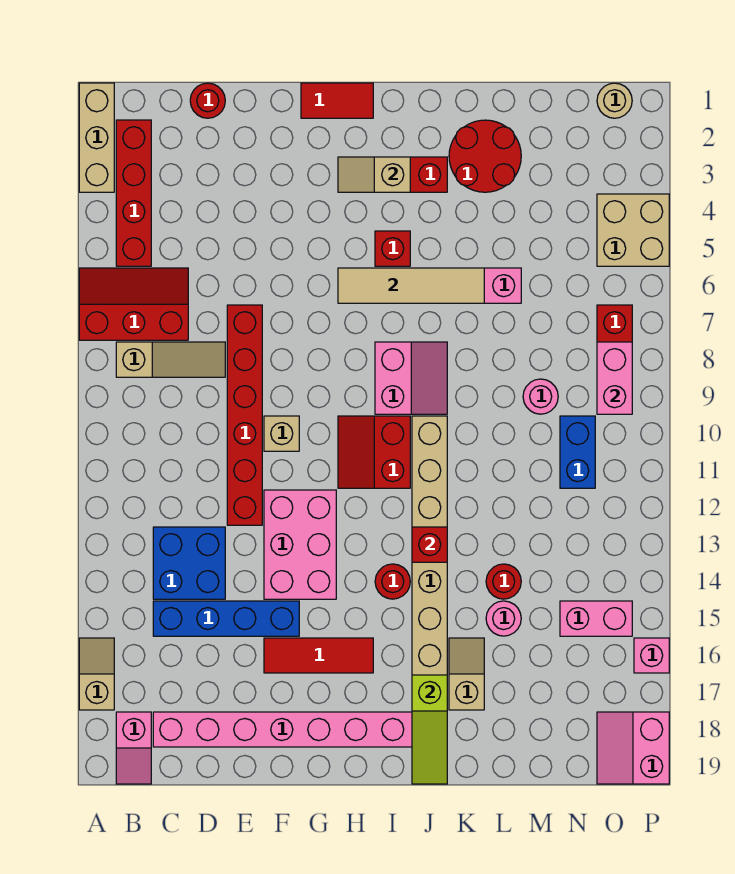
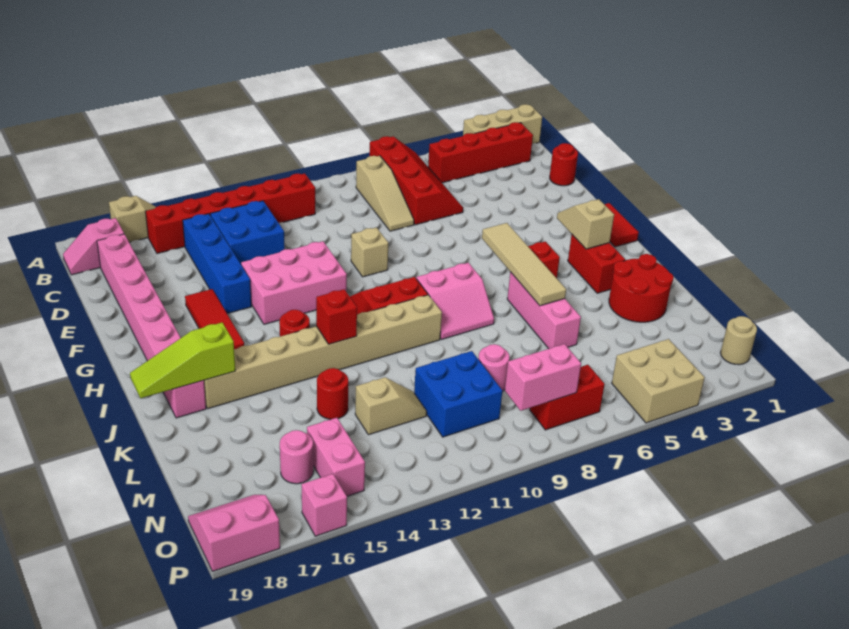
red 2x3 slope [79,268,188,340] -> red 2x4 slope [370,136,463,225]
red 1x6 brick [227,305,262,525] -> red 1x6 brick moved to [146,173,315,253]
tan 1x2 slope [449,638,484,710] -> tan 1x2 slope moved to [355,377,427,435]
pink 1x1 round brick [486,601,521,636] -> pink 1x1 round brick moved to [280,430,313,484]
blue 1x2 brick [560,416,595,488] -> blue 2x2 brick [414,351,502,437]

